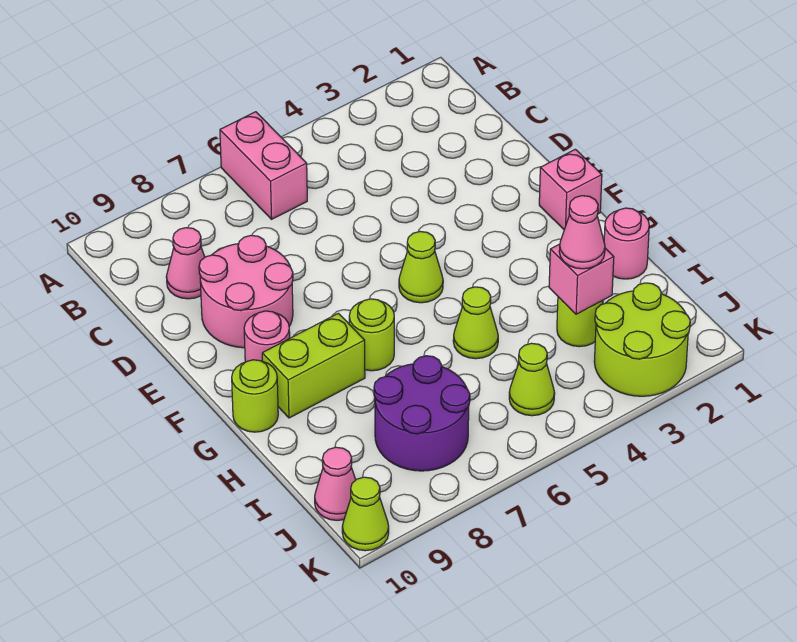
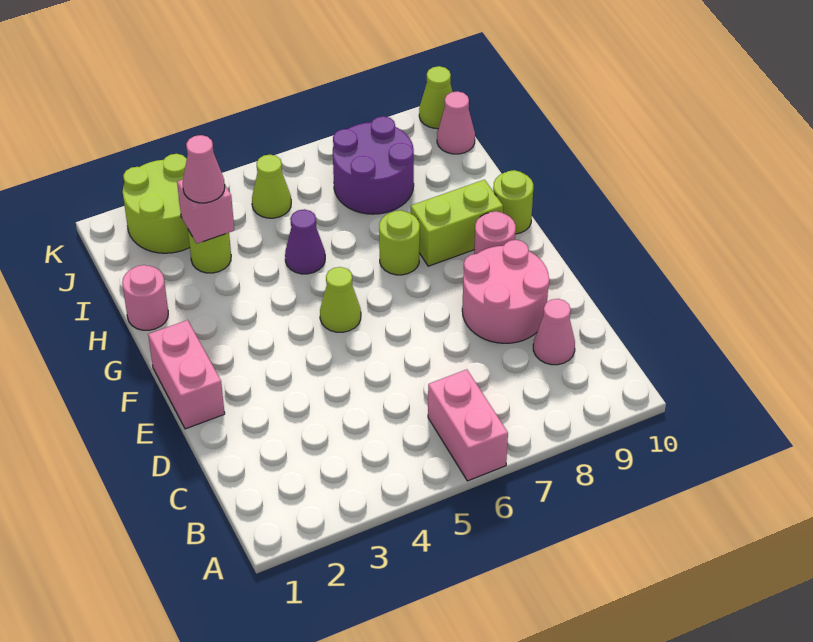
pink 1x1 brick [539,149,602,229] -> pink 1x2 brick [148,320,225,429]
lime 1x1 cone [453,287,498,359] -> purple 1x1 cone [285,209,325,274]

